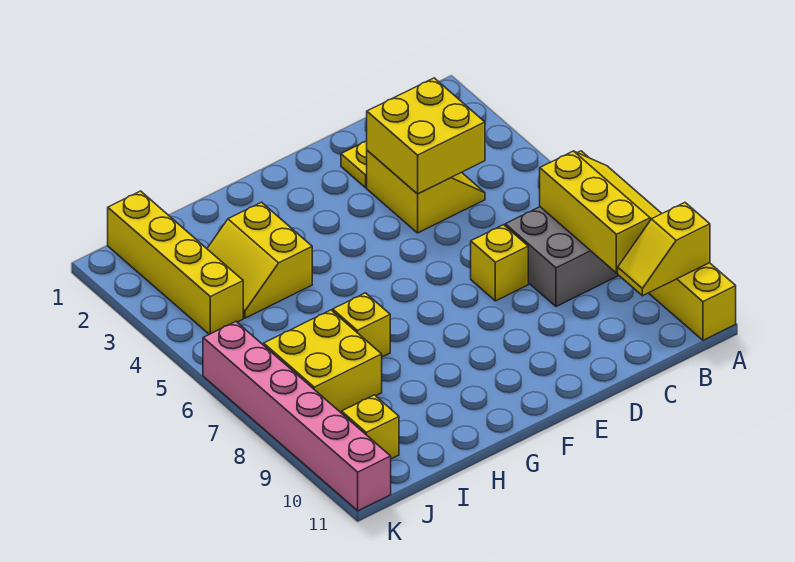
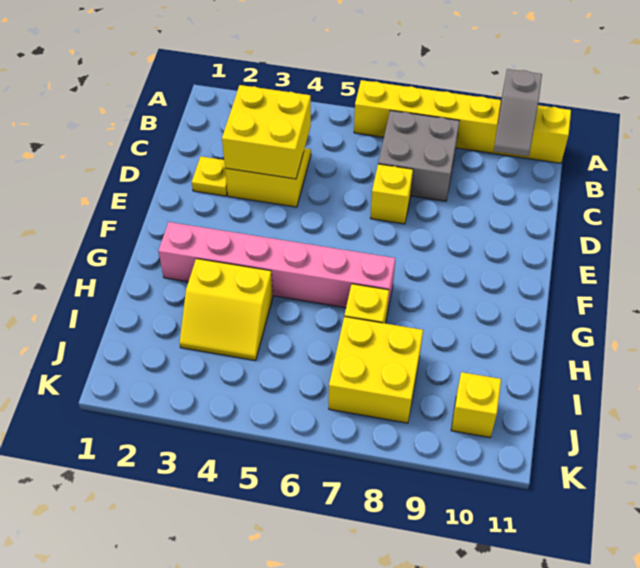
yellow 2x3 slope [540,151,662,273] -> none
yellow 1x2 slope [618,203,710,296] -> grey 1x2 slope [494,69,542,156]
yellow 1x4 brick [108,191,243,334] -> none
pink 1x6 brick [203,322,391,511] -> pink 1x6 brick moved to [158,222,395,313]

